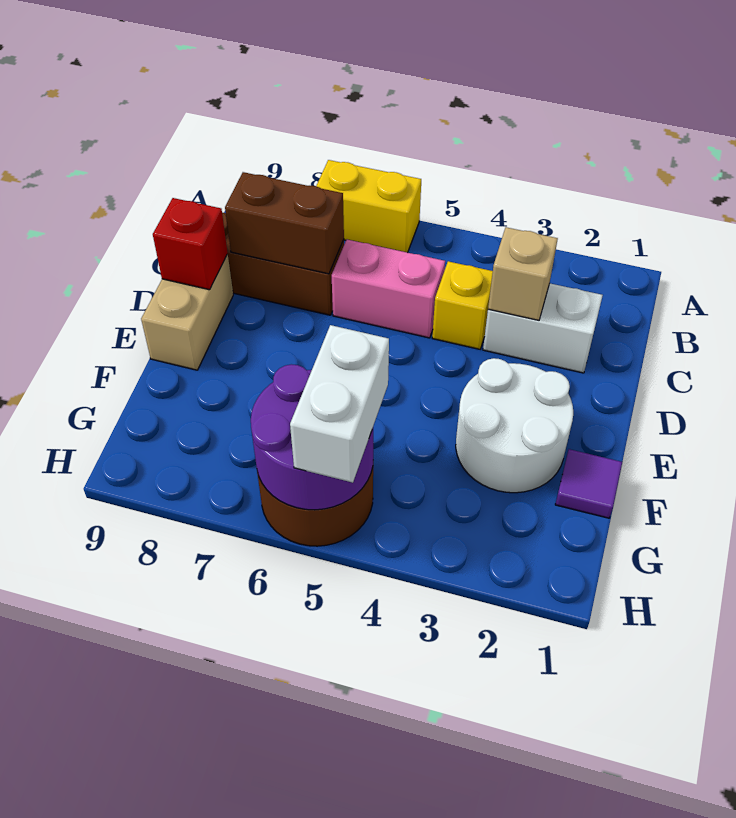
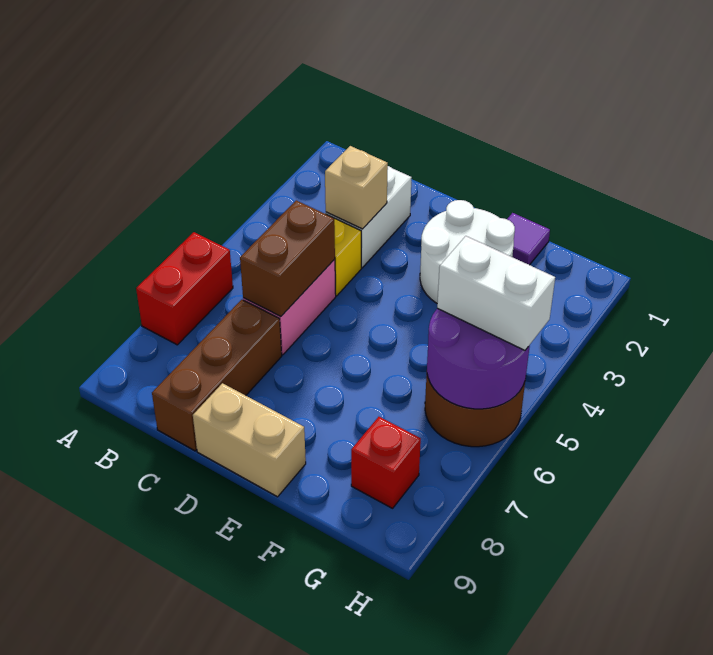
yellow 1x2 brick [317,160,421,252] -> red 1x2 brick [136,232,233,345]
brown 1x2 brick [225,172,344,274] -> brown 1x2 brick moved to [240,200,335,317]
red 1x1 brick [153,198,228,290] -> red 1x1 brick moved to [351,417,421,508]

